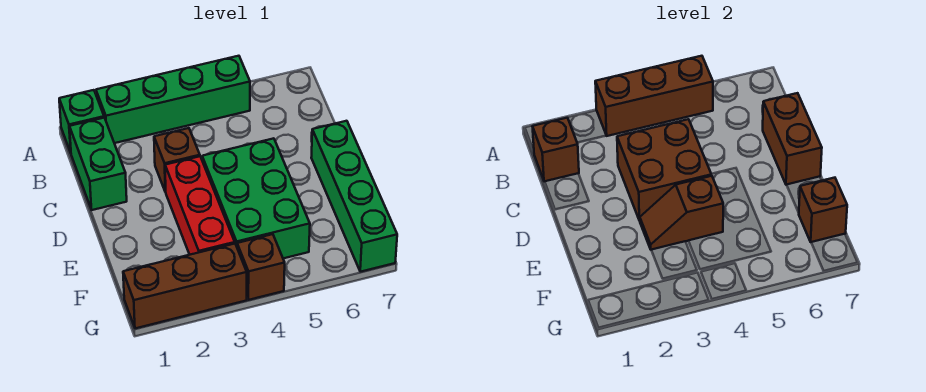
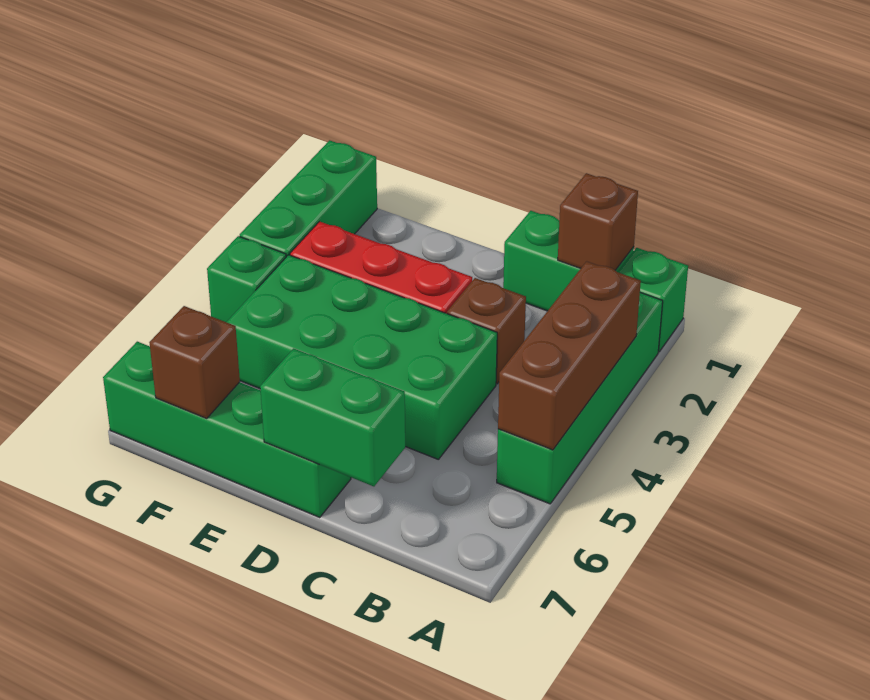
brown 2x2 brick [617,119,711,221] -> none
brown 1x2 brick [763,93,822,185] -> green 1x2 brick [260,349,405,486]
green 2x3 brick [202,138,310,258] -> green 2x4 brick [227,255,497,459]
brown 1x2 slope [640,176,723,250] -> none
brown 1x3 brick [123,244,247,328] -> green 1x3 brick [240,140,377,257]
brown 1x1 brick [237,234,285,300] -> green 1x1 brick [207,236,286,322]

